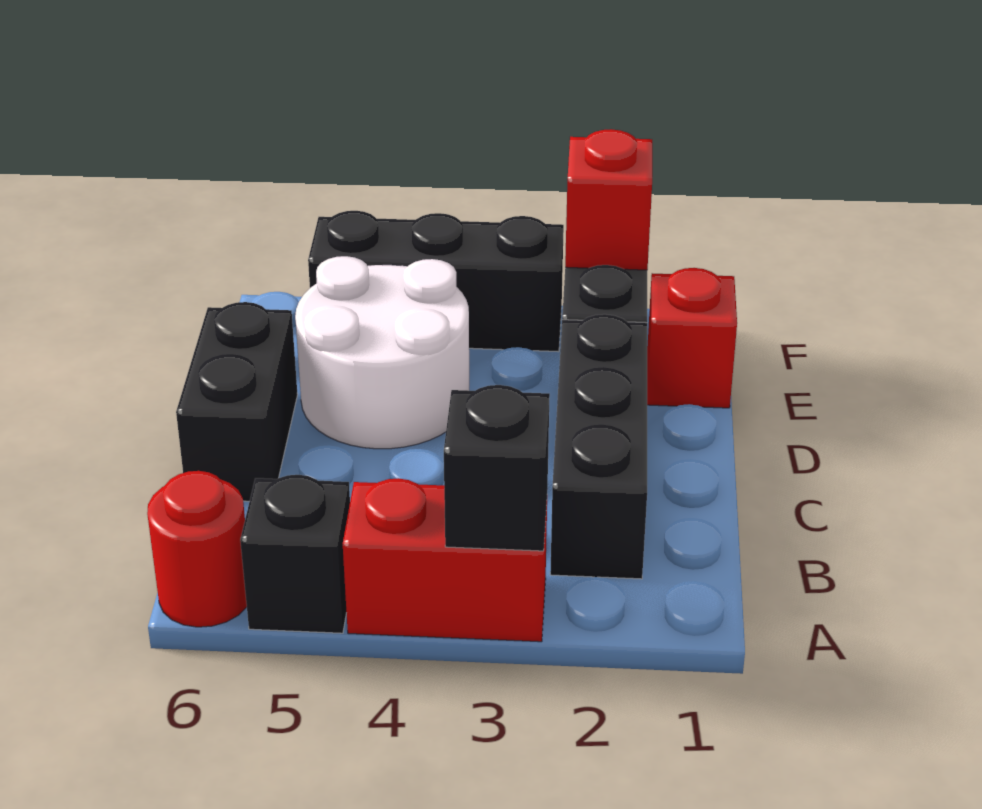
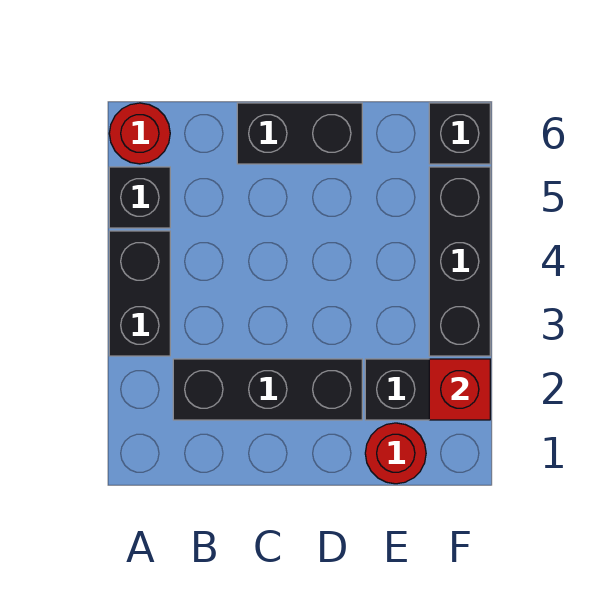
red 1x2 brick [343,478,547,642] -> black 1x2 brick [109,231,170,356]
black 1x1 brick [444,385,550,551] -> black 1x1 brick moved to [429,103,490,164]
white 2x2 round brick [295,256,469,449] -> none
red 1x1 brick [647,268,737,408] -> red 1x1 round brick [365,423,426,484]

